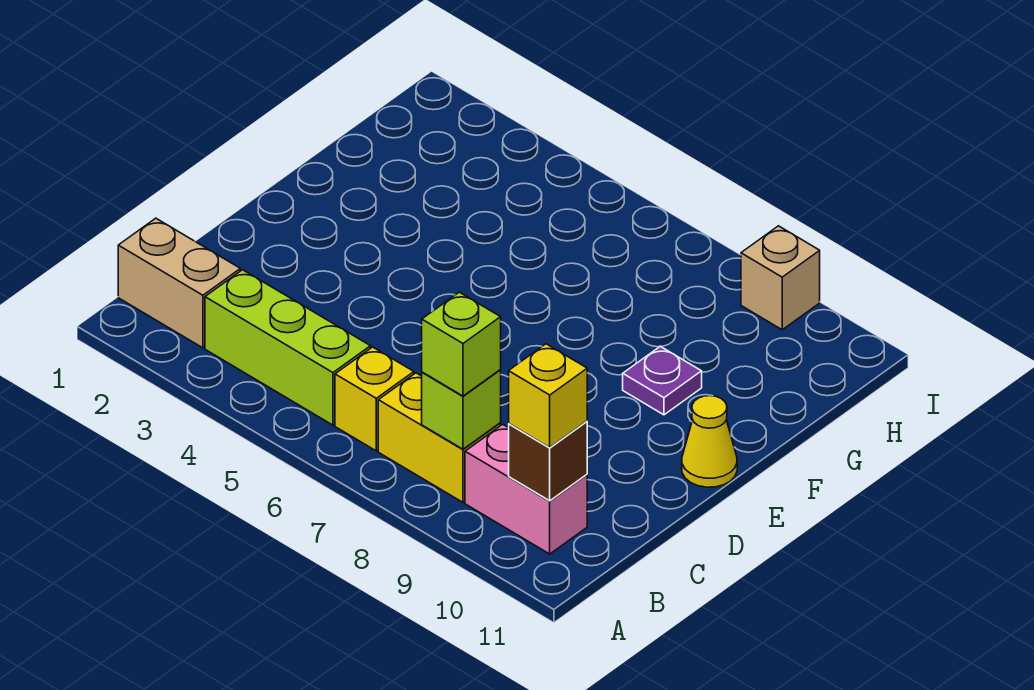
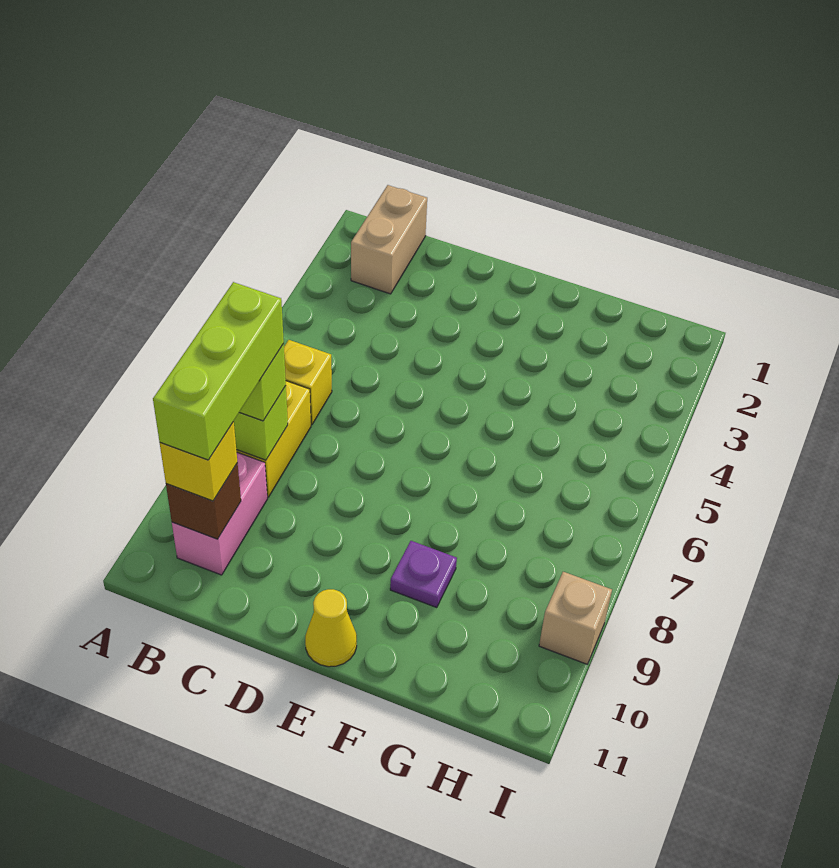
lime 1x3 brick [205,270,371,425] -> lime 1x3 brick moved to [153,282,284,460]

